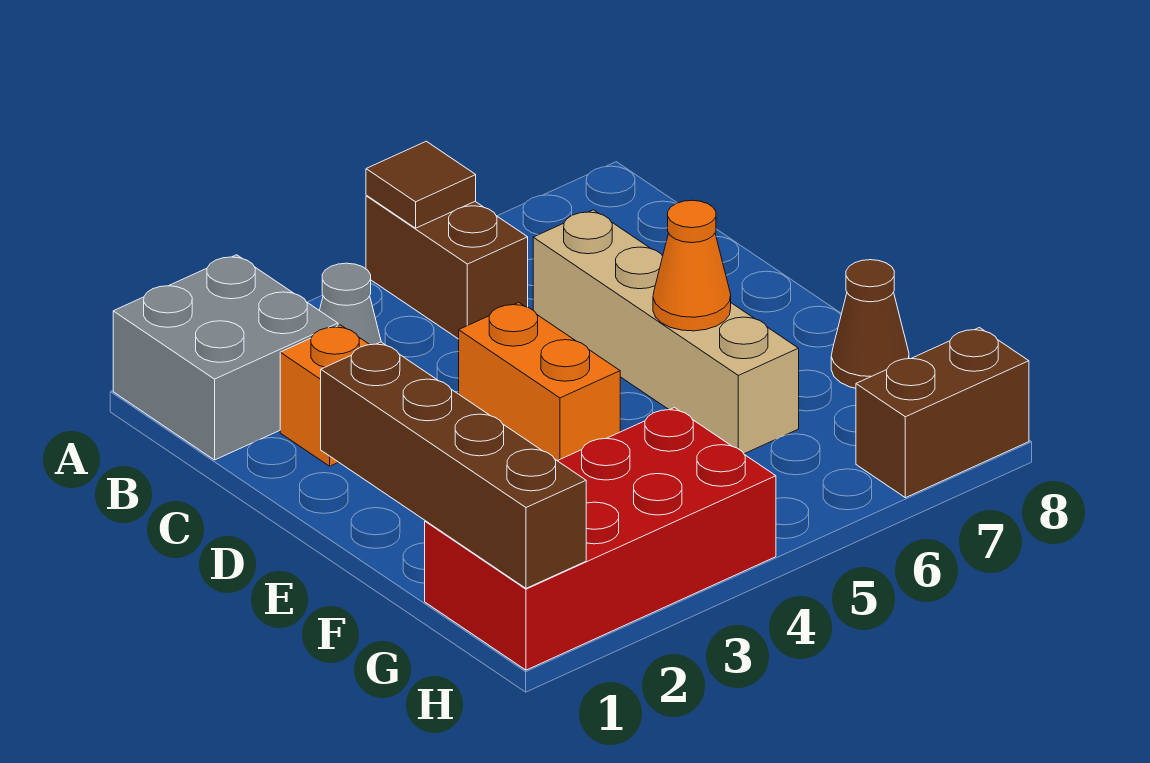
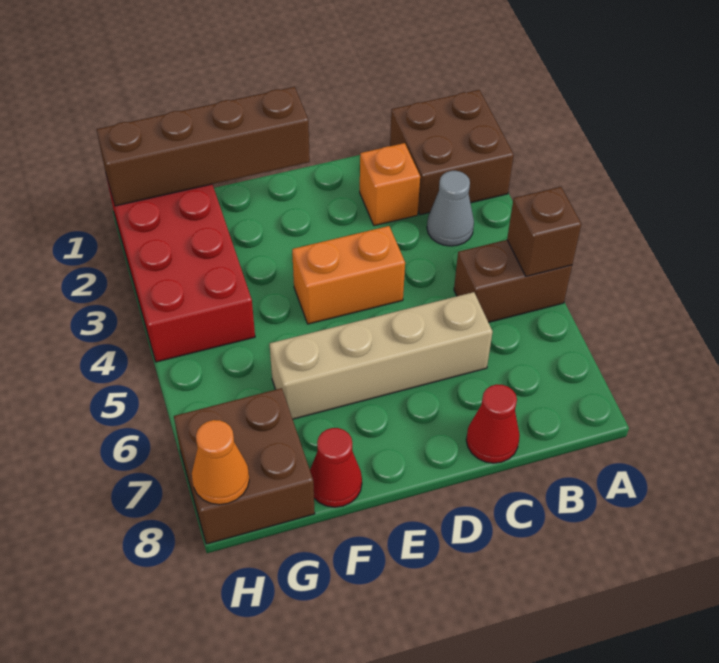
grey 2x2 brick [113,255,338,460] -> brown 2x2 brick [390,90,514,215]
brown 1x1 tile [366,141,476,228] -> brown 1x1 brick [507,187,581,276]
none -> red 1x1 cone [466,384,520,463]
orange 1x1 cone [653,200,731,331] -> orange 1x1 cone moved to [192,420,249,505]
brown 1x1 cone [831,260,909,388] -> red 1x1 cone [310,428,362,507]
brown 1x2 brick [856,328,1029,498] -> brown 2x2 brick [174,388,315,544]

